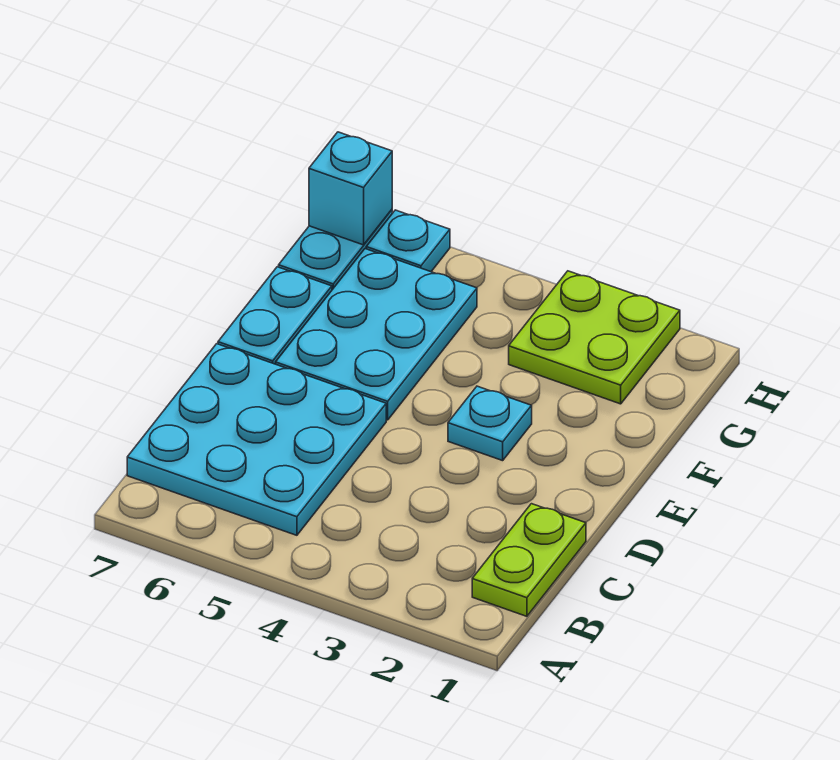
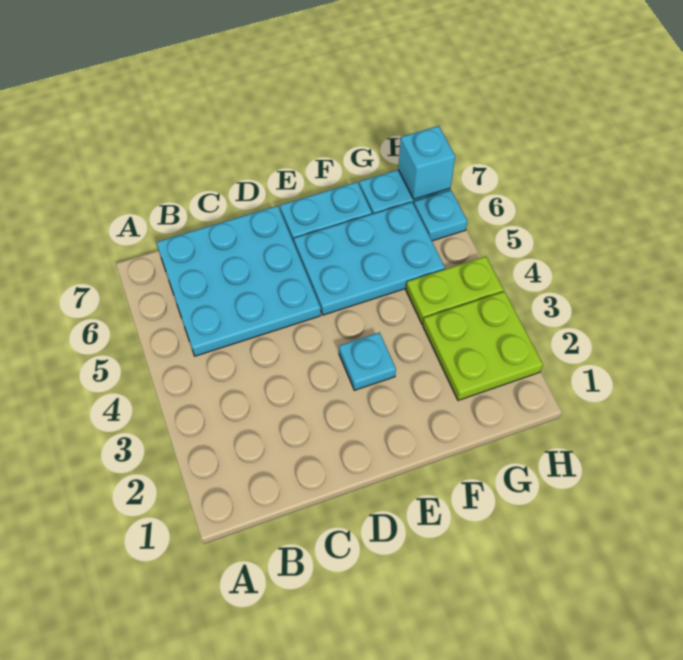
lime 1x2 plate [472,504,586,616] -> lime 1x2 plate moved to [406,256,504,324]

